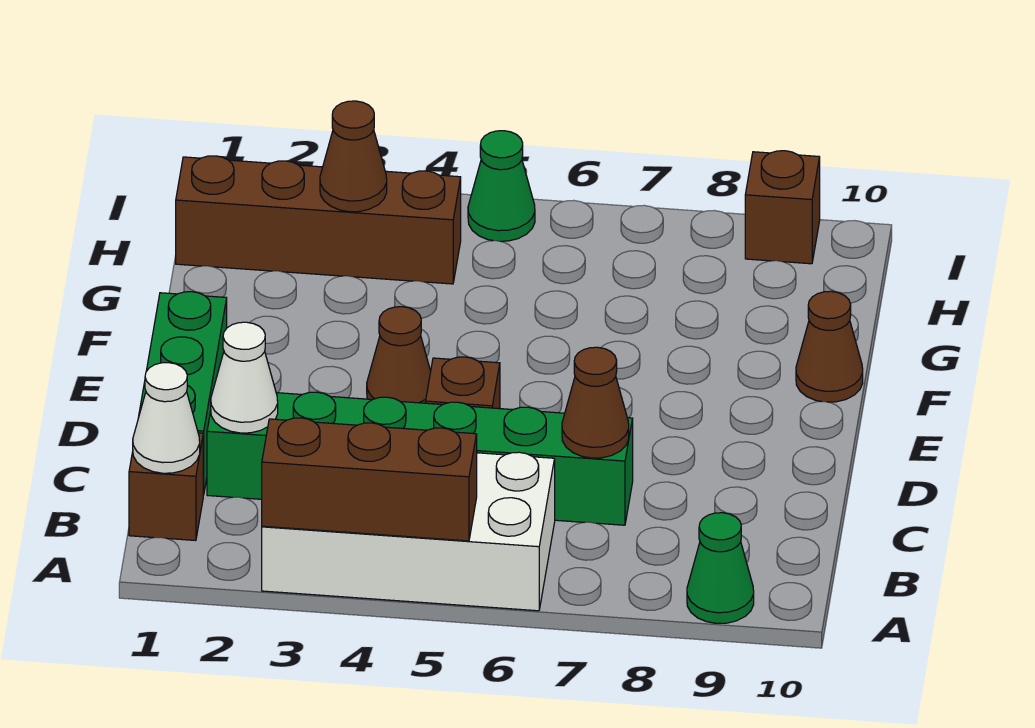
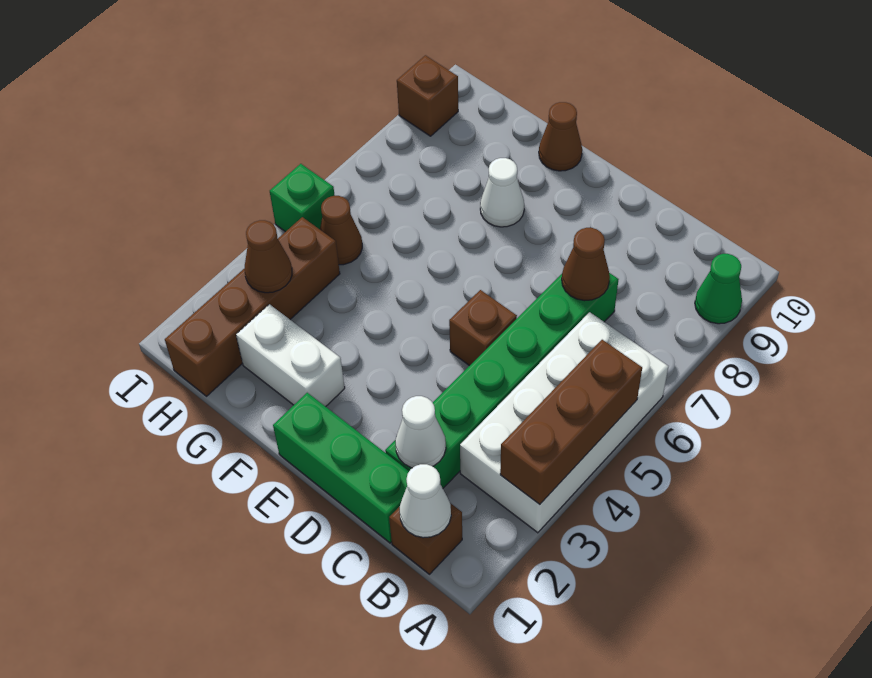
brown 1x1 cone [367,307,431,403] -> brown 1x1 cone moved to [320,196,362,265]
none -> white 1x2 brick [236,304,345,407]
none -> white 1x1 cone [480,158,524,227]
green 1x1 cone [468,131,535,241] -> green 1x1 brick [270,164,335,232]

